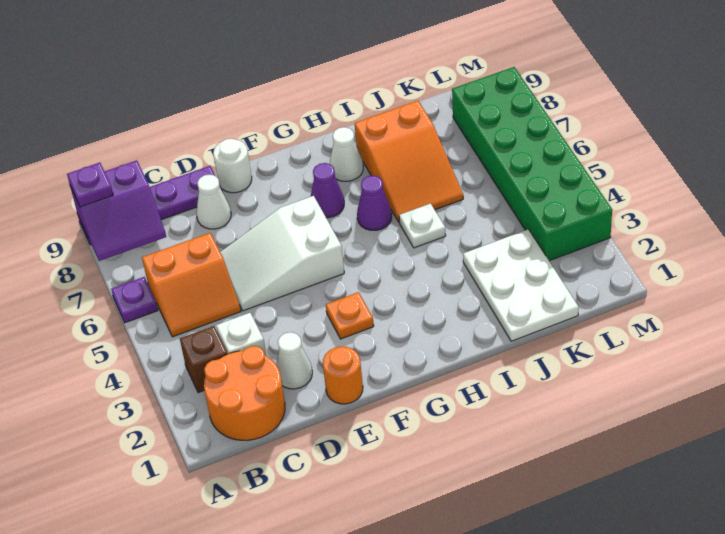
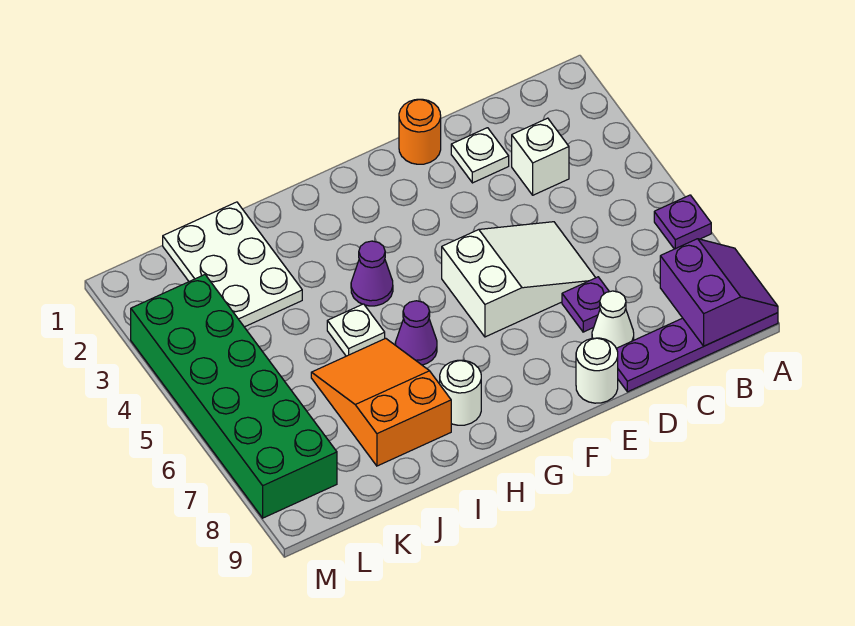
purple 2x2 slope [70,160,166,261] -> purple 2x2 slope turned to [660,239,778,346]
purple 1x1 plate [67,163,113,207] -> purple 1x1 plate moved to [562,277,609,332]
orange 2x2 round brick [204,346,285,440] -> none
brown 1x1 brick [180,326,227,393] -> none
orange 2x2 slope [142,233,241,337] -> none
white 1x1 cone [276,332,312,389] -> white 1x1 plate [451,128,509,183]
orange 1x1 plate [326,292,374,339] -> none
purple 1x1 cone [311,163,344,218] -> purple 1x1 cone moved to [351,241,393,306]
white 1x1 cone [330,127,363,181] -> white 1x1 round brick [440,360,481,425]

